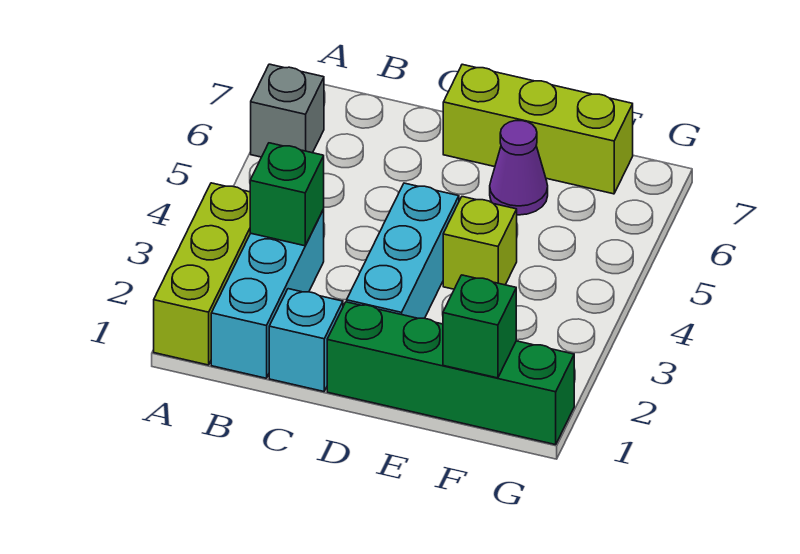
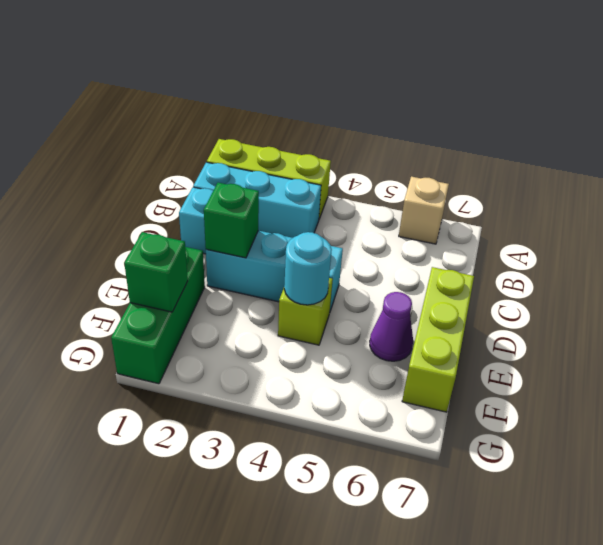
grey 1x1 brick [251,64,324,157] -> tan 1x1 brick [399,176,449,244]
green 1x1 brick [250,143,324,246] -> green 1x1 brick moved to [204,183,259,258]
green 1x4 brick [327,302,574,445] -> green 1x3 brick [111,247,205,384]
none -> cyan 1x1 round brick [284,232,332,305]

